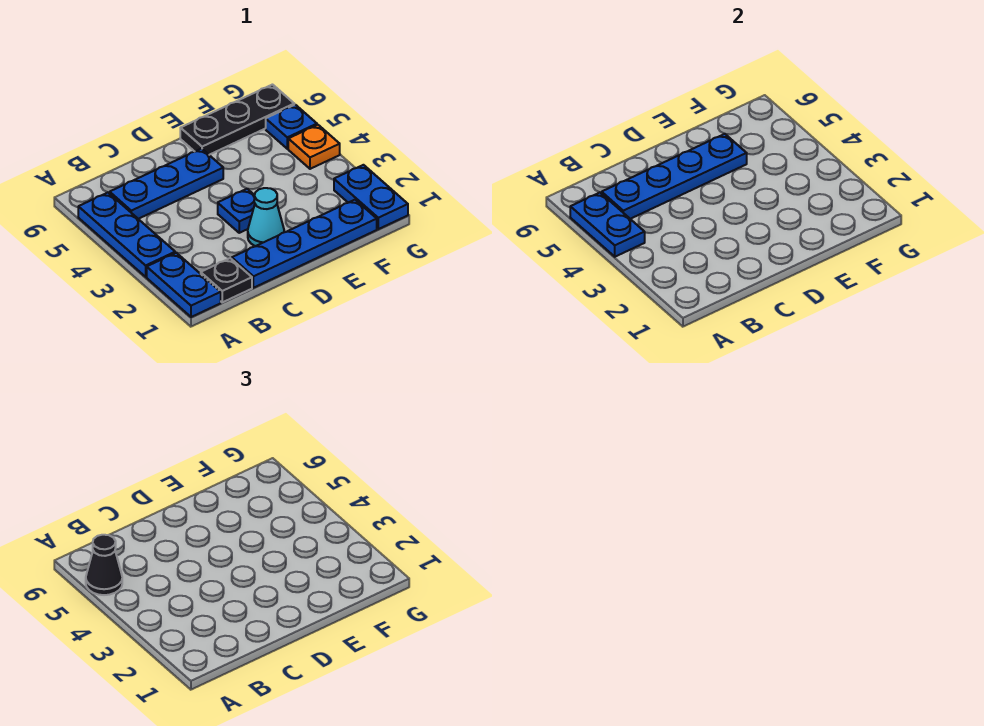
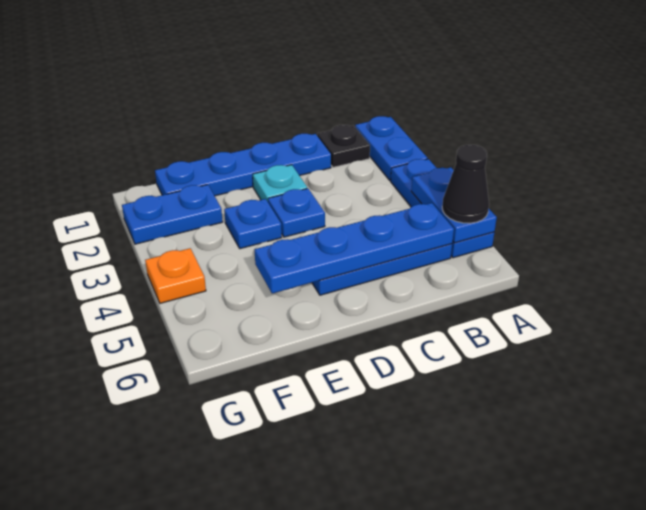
cyan 1x1 cone [248,188,284,246] -> cyan 1x1 plate [253,165,307,202]
black 1x3 plate [180,85,294,155] -> none
blue 1x2 plate [334,165,408,229] -> blue 1x2 plate turned to [122,185,223,244]
blue 1x1 plate [266,105,317,149] -> blue 1x1 plate moved to [224,199,282,249]

